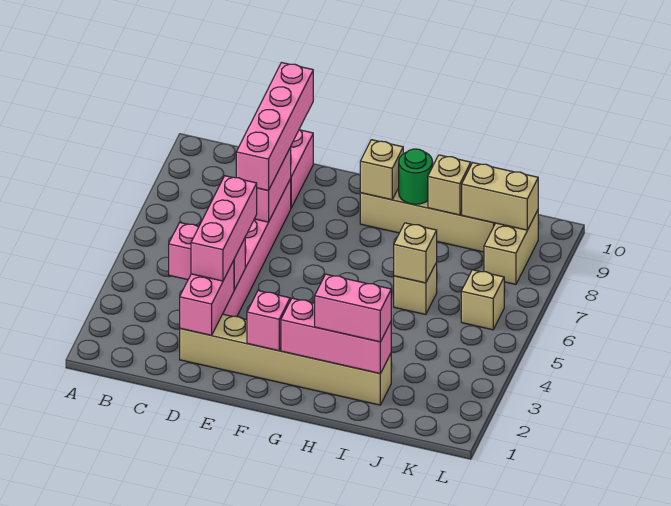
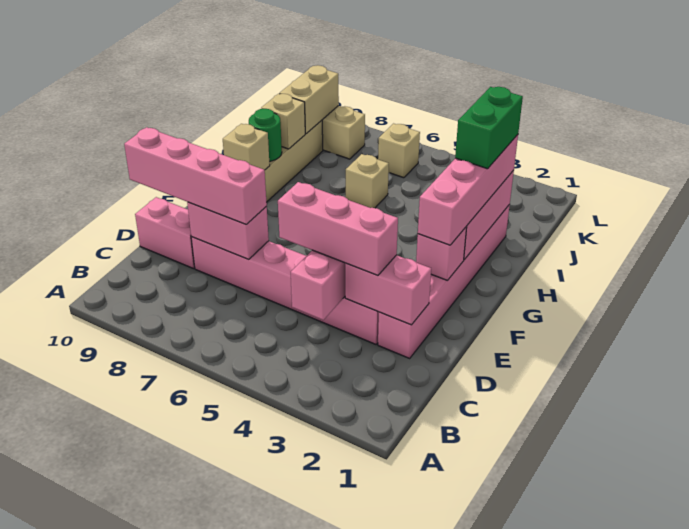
tan 1x6 brick [180,314,391,405] -> pink 1x6 brick [378,205,510,358]
pink 1x2 brick [315,274,391,342] -> pink 1x4 brick [418,135,518,245]
none -> green 1x2 brick [455,87,523,169]
tan 1x1 brick [394,223,437,283] -> none

